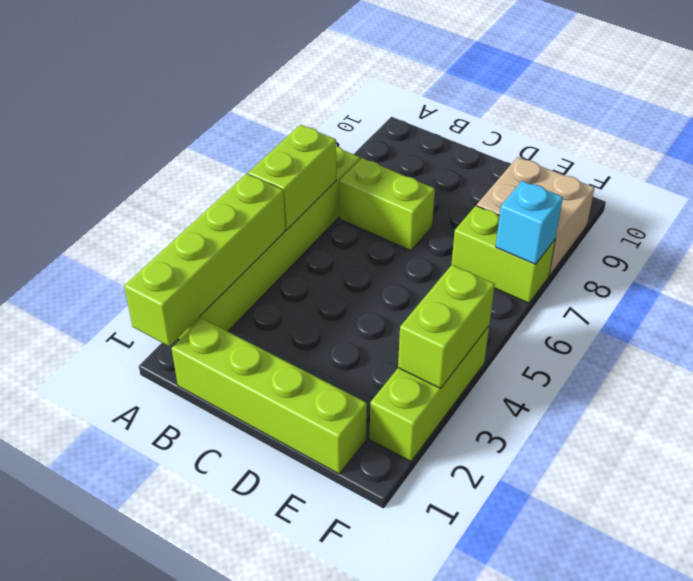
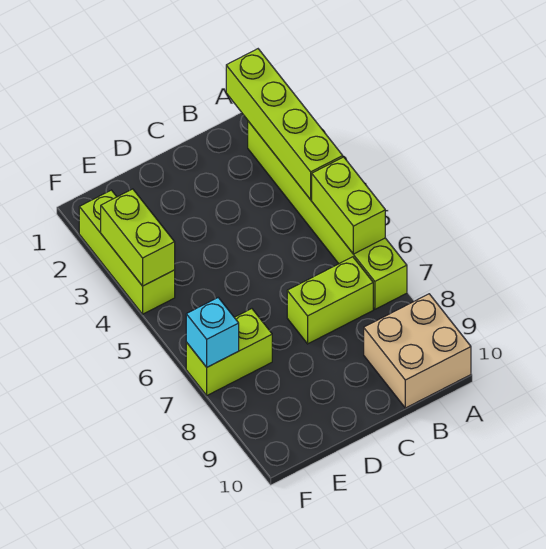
lime 1x4 brick [172,318,367,474] -> none
tan 2x2 brick [477,157,594,276] -> tan 2x2 brick moved to [364,294,471,408]

